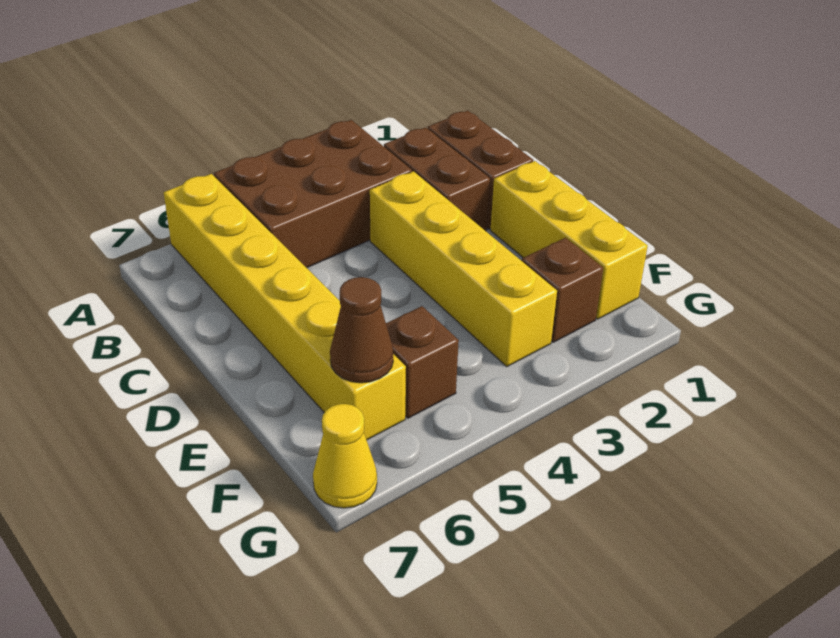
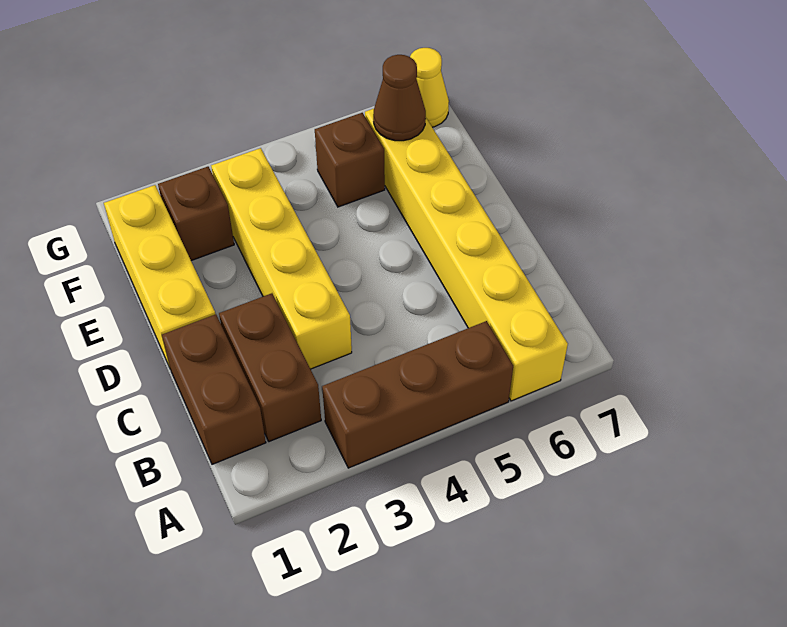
brown 2x3 brick [214,120,412,268] -> brown 1x3 brick [322,321,513,468]

